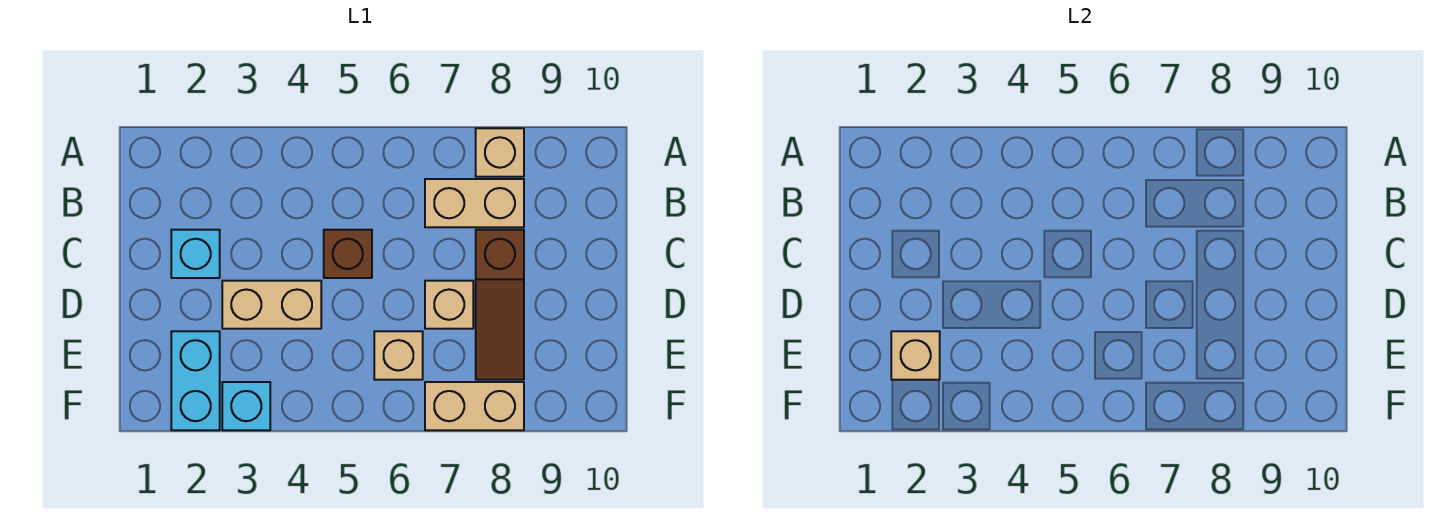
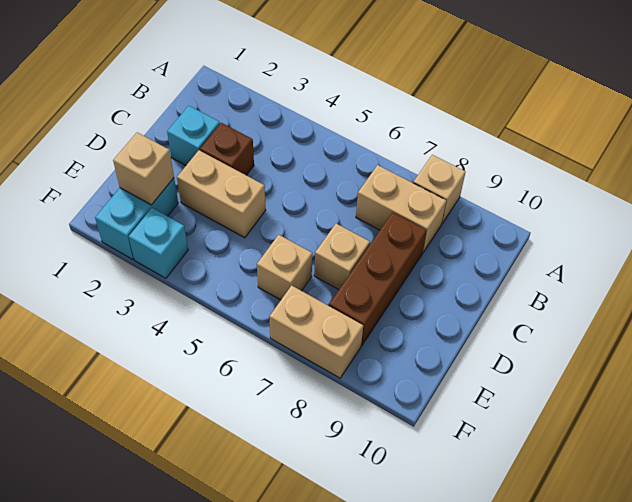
brown 1x1 brick [324,230,372,278] -> brown 1x1 brick moved to [200,123,254,175]
brown 1x3 slope [476,230,524,380] -> brown 1x3 brick [329,212,427,345]

